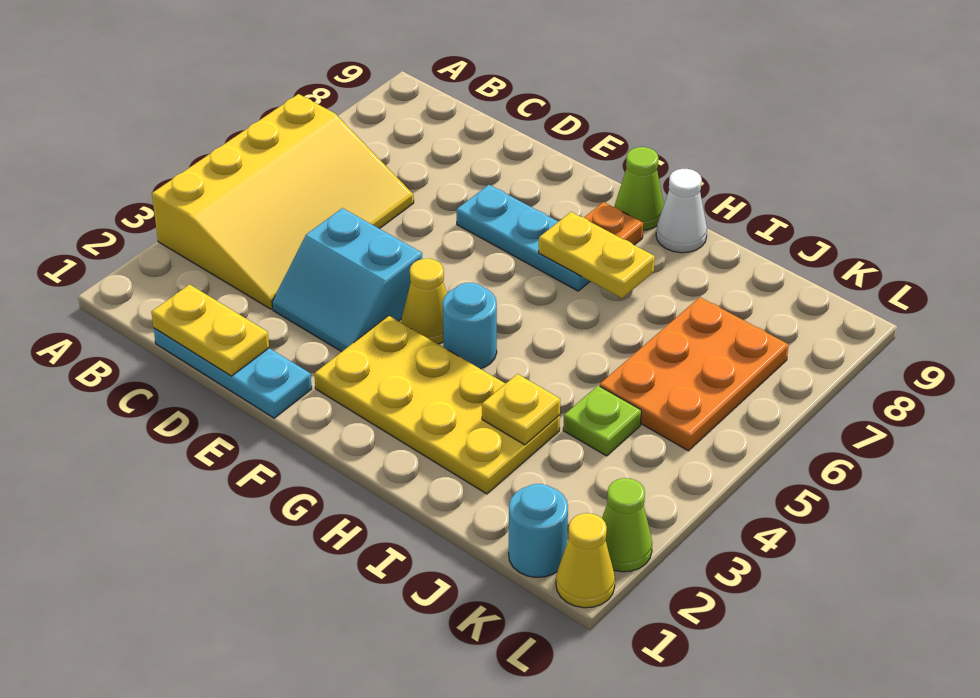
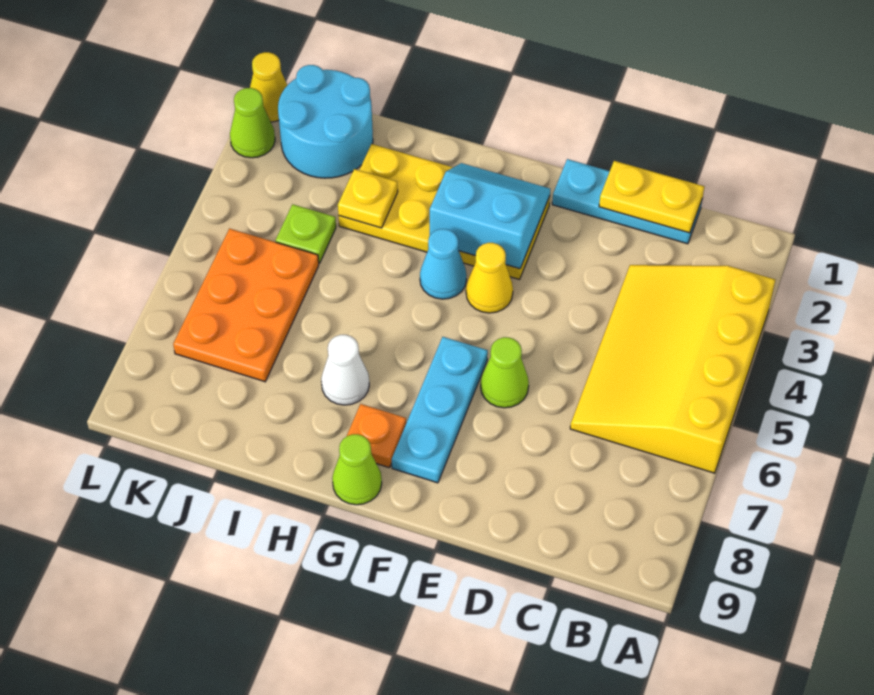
cyan 2x2 slope [272,208,422,352] -> cyan 2x2 slope moved to [430,163,550,269]
none -> lime 1x1 cone [481,337,529,408]
cyan 1x3 plate [457,185,590,291] -> cyan 1x3 plate turned to [392,337,488,483]
cyan 1x1 round brick [443,283,497,369] -> cyan 1x1 cone [420,229,467,299]
yellow 1x2 plate [539,212,655,298] -> none
white 1x1 cone [656,169,707,253] -> white 1x1 cone moved to [321,335,369,405]
cyan 1x1 round brick [509,484,568,577] -> cyan 2x2 round brick [278,65,373,178]

